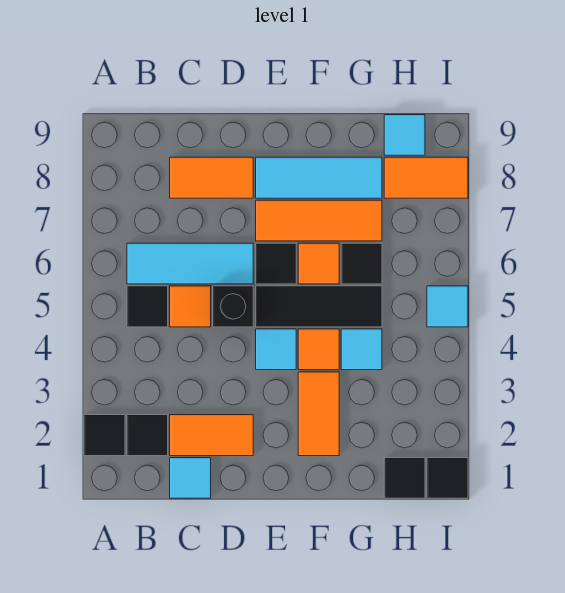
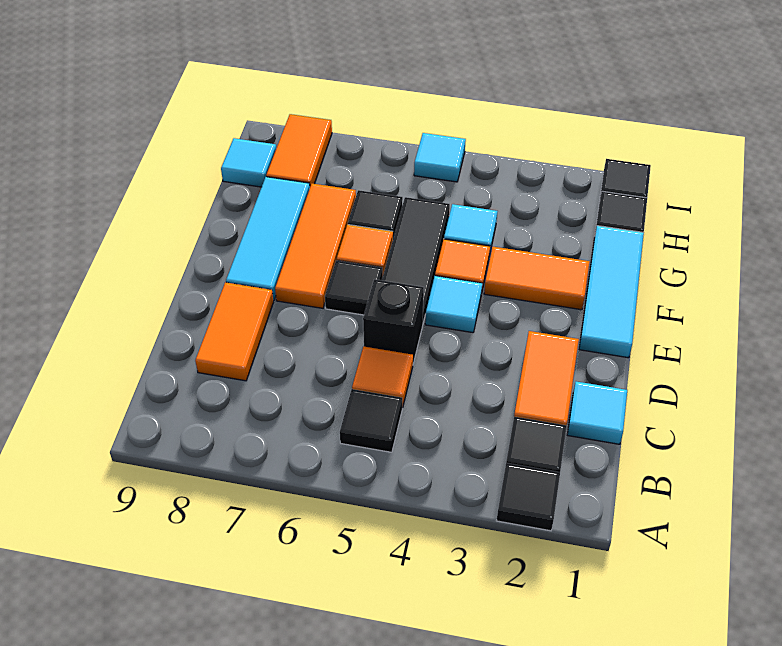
cyan 1x3 tile [127,243,253,284] -> cyan 1x3 tile moved to [579,226,644,358]

